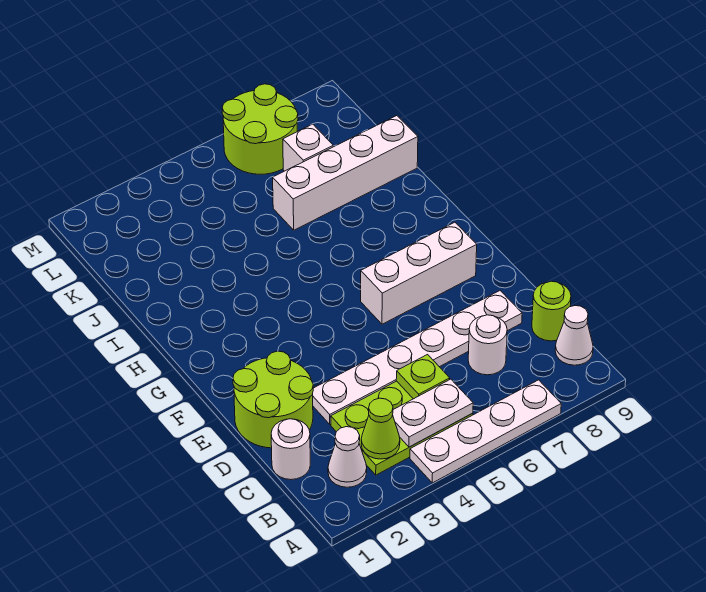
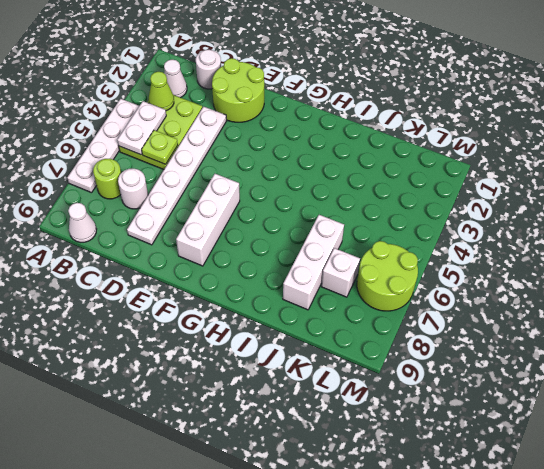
lime 1x1 round brick [532,281,571,341] -> lime 1x1 round brick moved to [93,159,121,199]
white 1x4 brick [273,116,418,230] -> white 1x3 brick [283,215,344,310]

